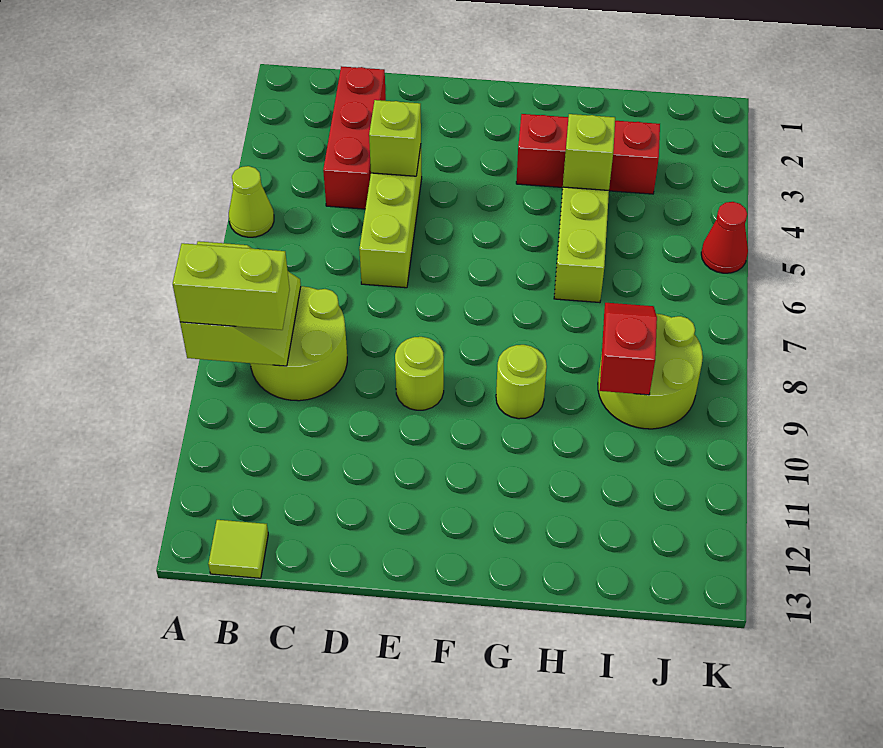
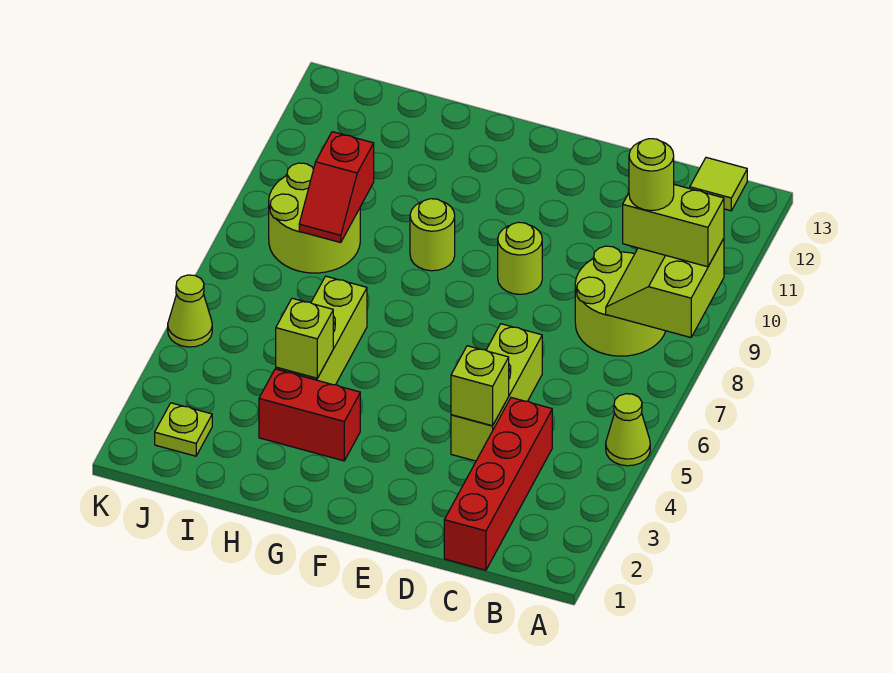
none -> lime 1x1 round brick [629,139,674,211]
red 1x3 brick [323,66,386,209] -> red 1x4 brick [444,398,552,570]
red 1x3 brick [516,114,660,194] -> red 1x2 brick [259,369,360,461]
none -> lime 1x1 plate [155,403,212,456]
red 1x1 cone [701,202,748,273] -> lime 1x1 cone [168,275,212,347]

